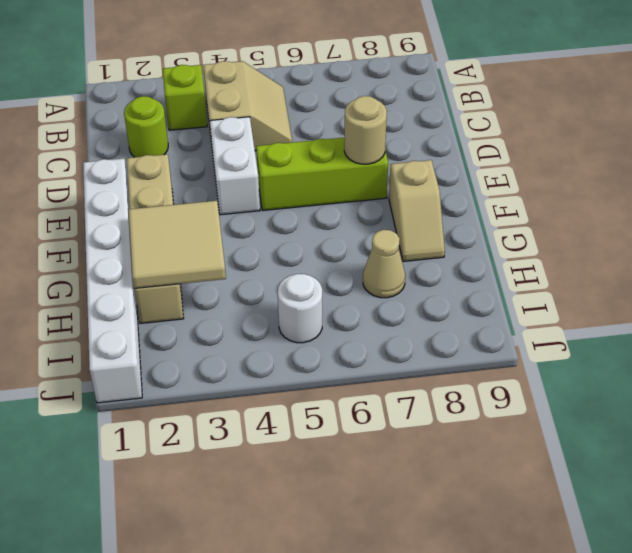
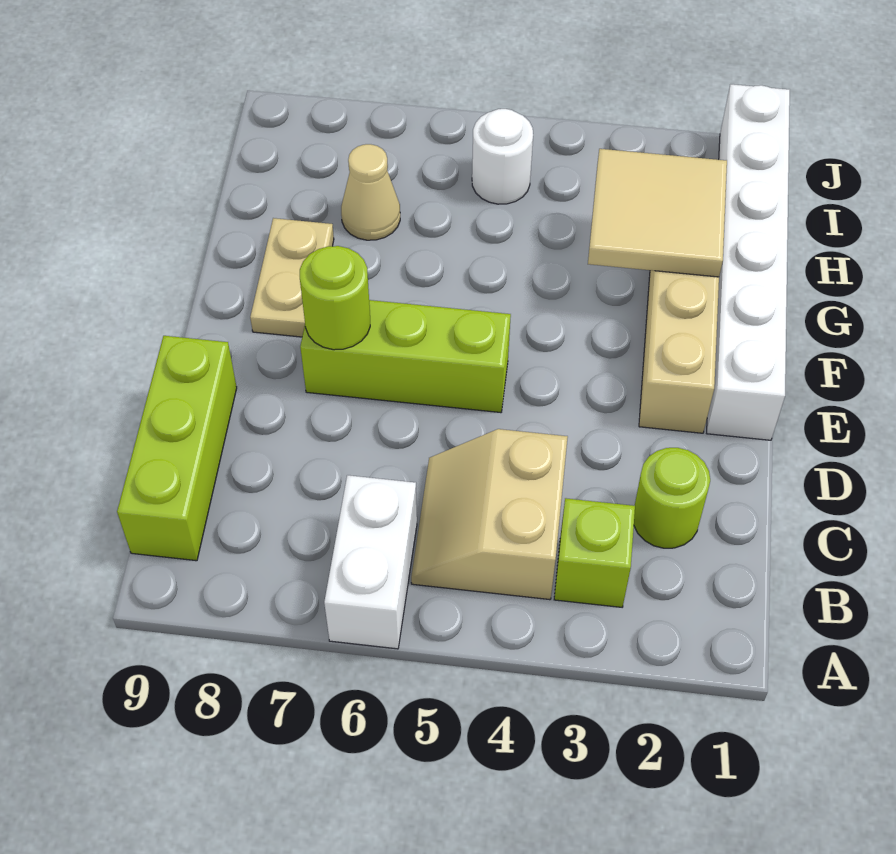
none -> lime 1x3 brick [117,336,237,561]
white 1x2 brick [210,117,260,215] -> white 1x2 brick moved to [324,475,417,649]
tan 1x1 round brick [344,96,387,164] -> lime 1x1 round brick [300,246,370,350]
tan 1x2 slope [389,160,445,262] -> tan 1x2 plate [250,218,334,337]

